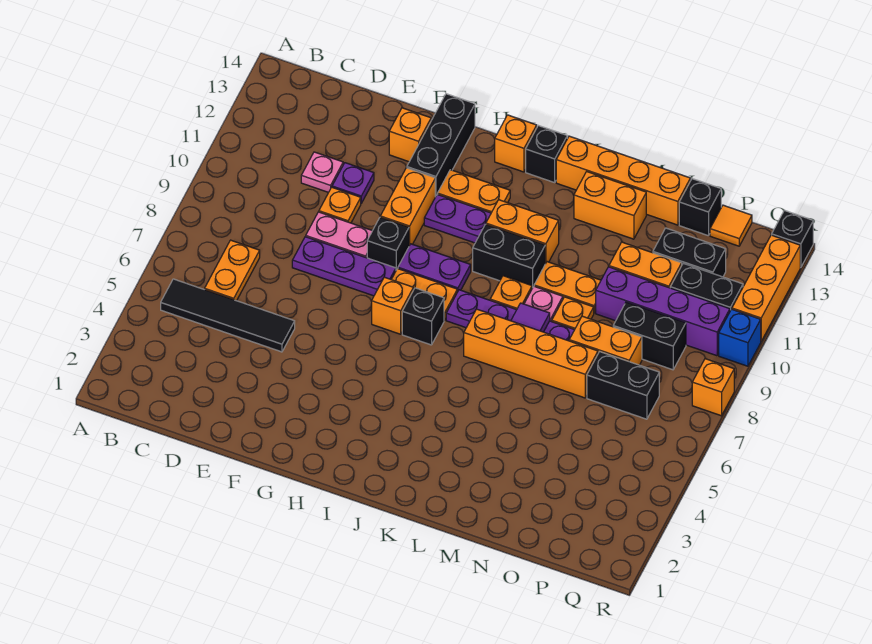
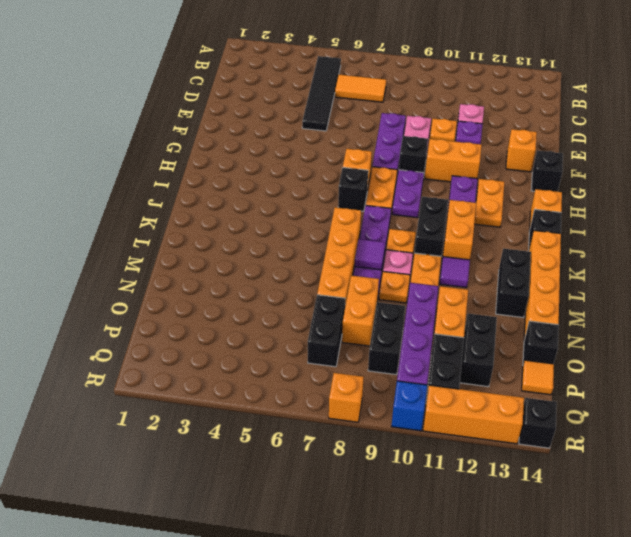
orange 1x2 plate [205,240,260,301] -> orange 1x2 tile [335,75,386,102]
black 1x3 brick [407,94,475,197] -> black 1x1 brick [531,151,563,192]
none -> purple 1x1 tile [440,257,470,288]
orange 1x2 brick [574,172,646,239] -> black 1x2 brick [496,249,531,318]

